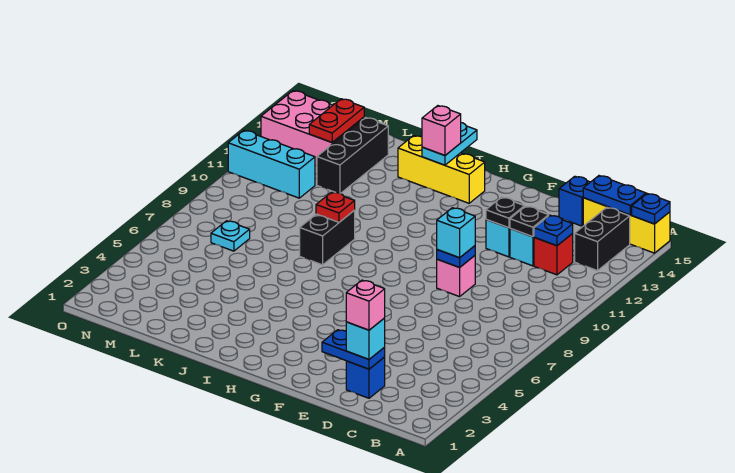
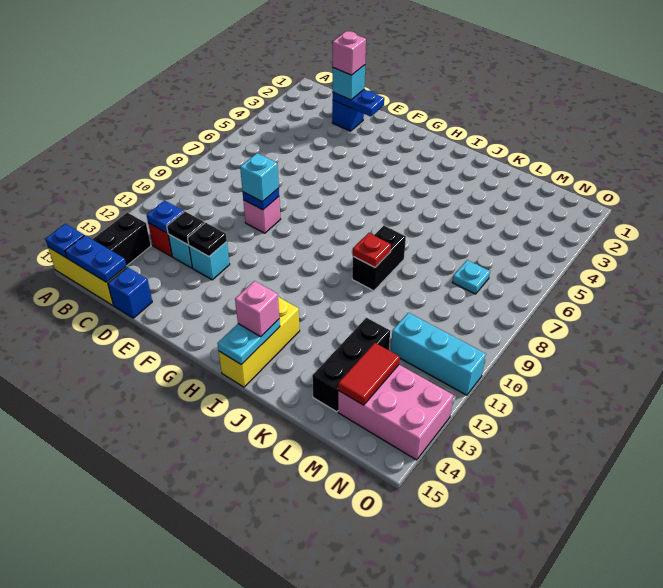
yellow 1x3 brick [398,136,485,203] -> yellow 1x3 brick turned to [219,297,300,387]
red 1x2 plate [309,99,364,142] -> red 1x2 tile [338,343,400,405]

